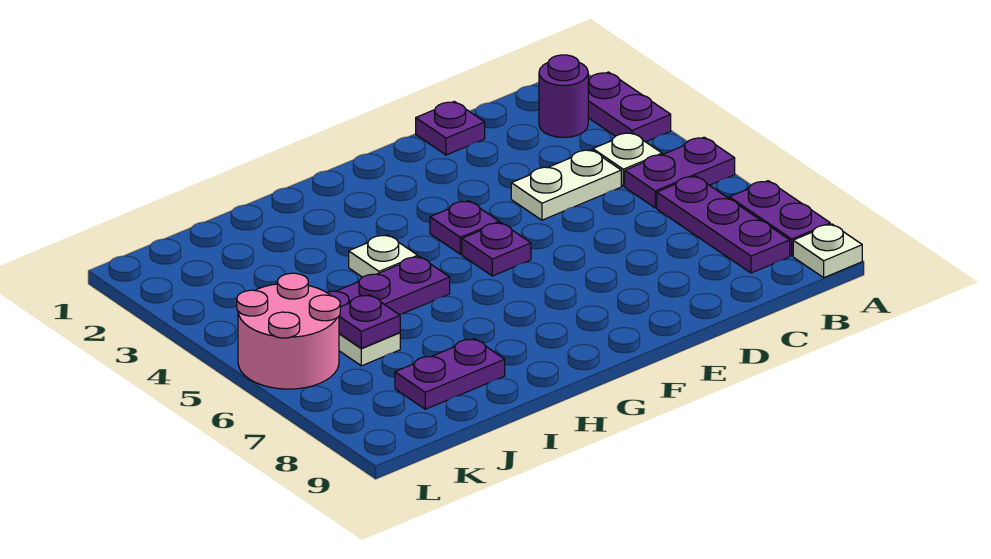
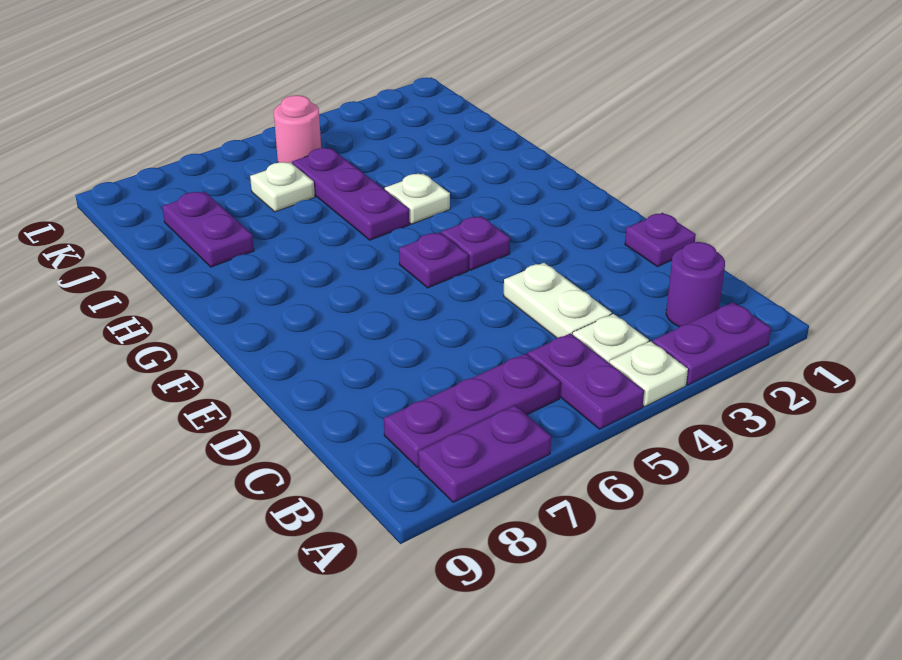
white 1x1 plate [793,224,862,278] -> white 1x1 plate moved to [609,341,688,407]
purple 1x1 plate [339,295,400,348] -> none
pink 2x2 round brick [237,273,340,389] -> pink 1x1 round brick [274,95,321,163]

